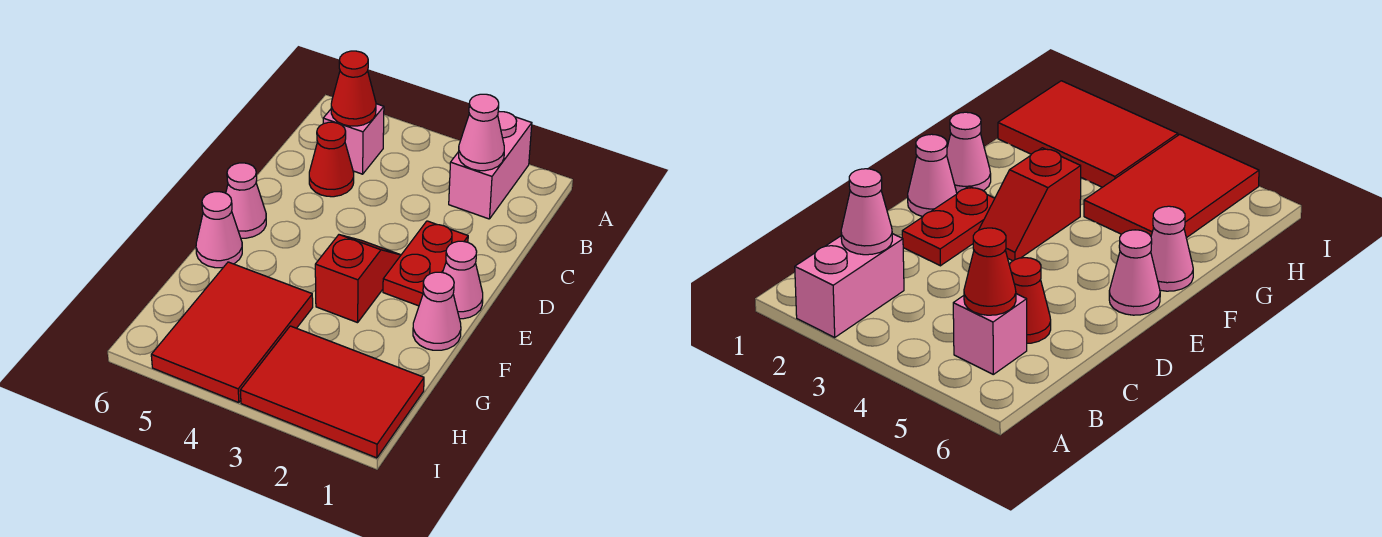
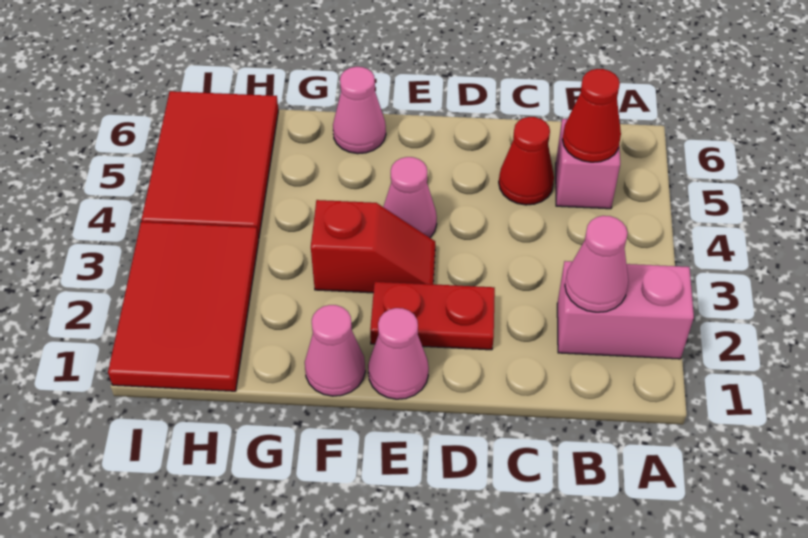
pink 1x1 cone [226,163,266,238] -> pink 1x1 cone moved to [383,157,437,238]
red 2x3 tile [151,262,313,403] -> red 2x3 tile turned to [141,91,278,239]

